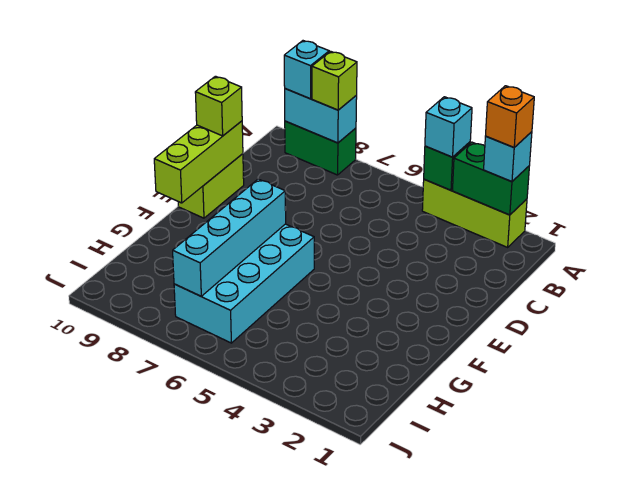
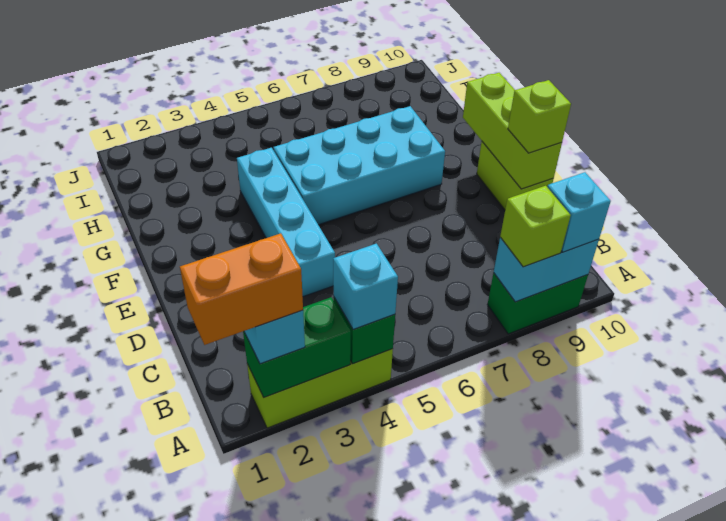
orange 1x1 brick [486,86,534,147] -> orange 1x2 brick [180,233,303,345]
cyan 2x4 brick [174,224,314,343] -> cyan 2x4 brick turned to [273,106,445,225]
cyan 1x4 brick [173,179,286,296] -> cyan 1x4 brick moved to [237,148,335,297]

